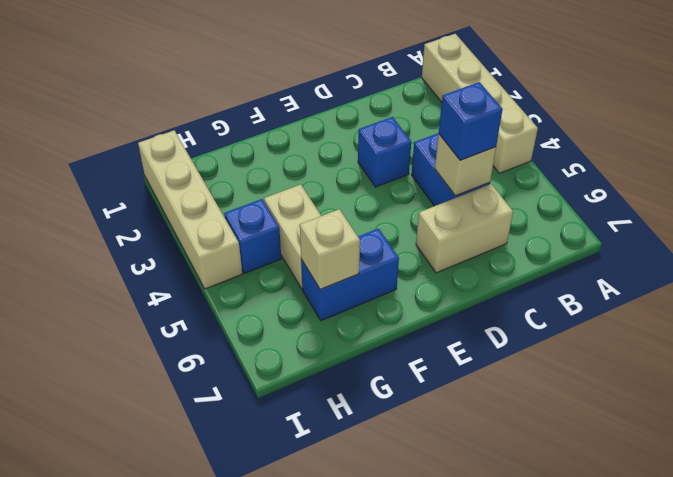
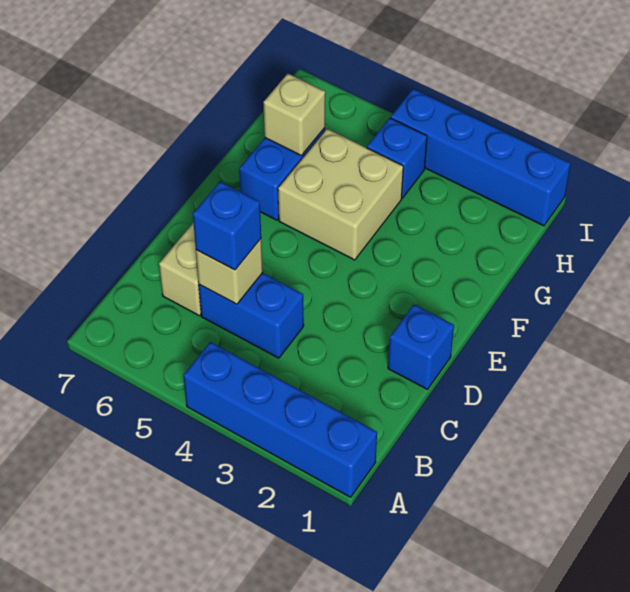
tan 1x4 brick [422,34,538,173] -> blue 1x4 brick [183,342,377,497]
blue 1x1 brick [358,117,411,187] -> blue 1x1 brick moved to [388,305,454,389]
tan 1x2 brick [264,184,321,288] -> tan 2x2 brick [278,129,403,260]
tan 1x4 brick [138,130,242,289] -> blue 1x4 brick [391,89,570,226]

